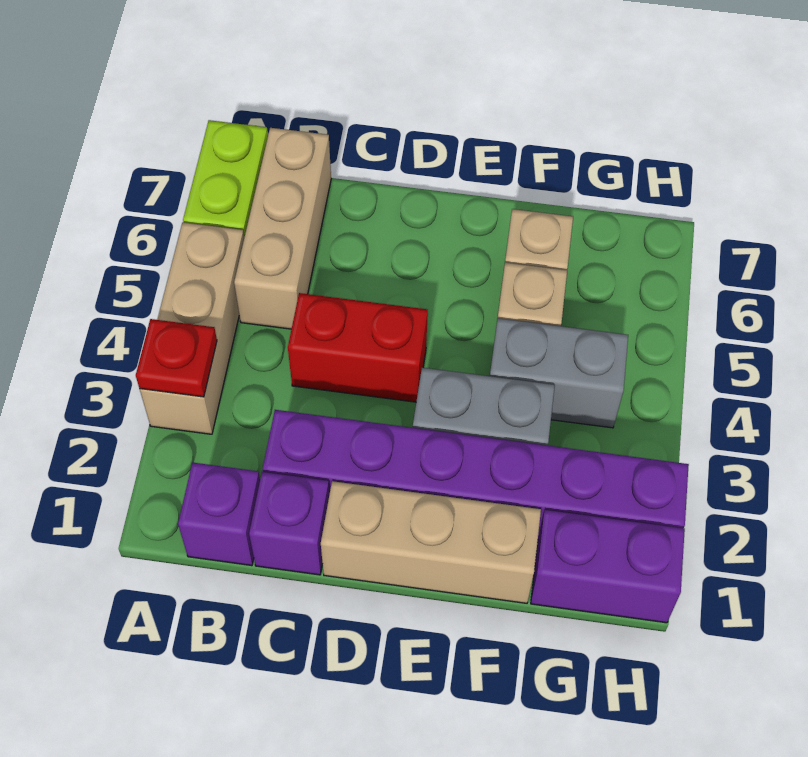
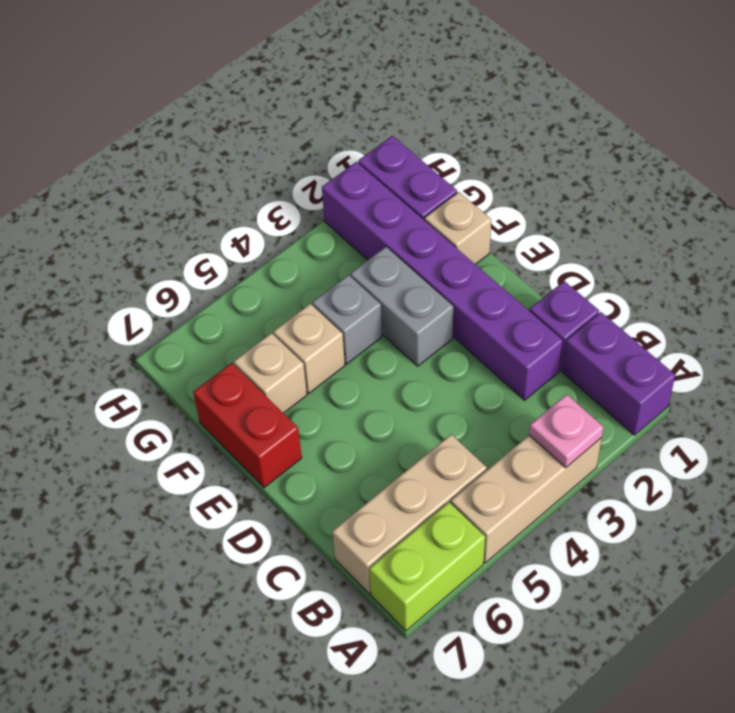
red 1x1 plate [136,319,217,397] -> pink 1x1 plate [529,394,604,468]
purple 1x1 brick [178,463,260,566] -> purple 1x2 brick [562,312,675,435]
red 1x2 brick [288,293,428,402] -> red 1x2 brick moved to [193,363,302,488]
tan 1x3 brick [321,481,541,603] -> tan 1x1 brick [424,192,491,264]
grey 1x2 brick [490,318,628,428] -> grey 1x1 brick [312,275,382,364]

